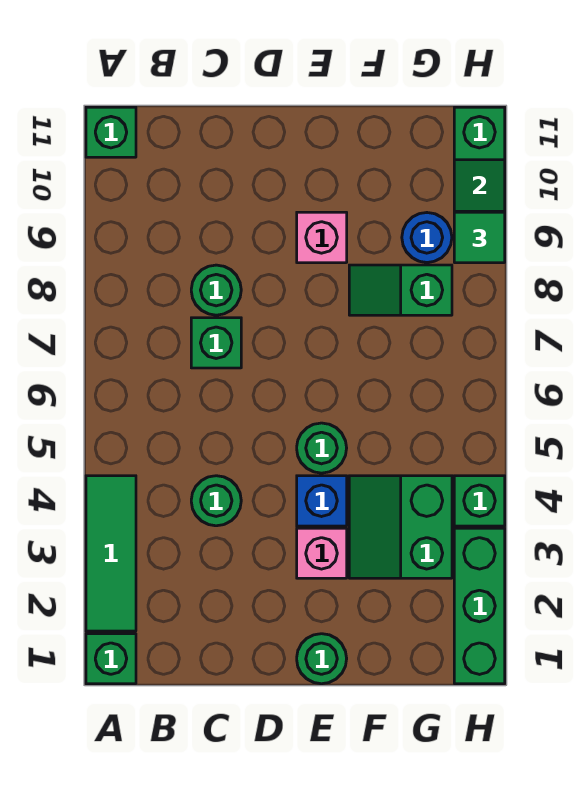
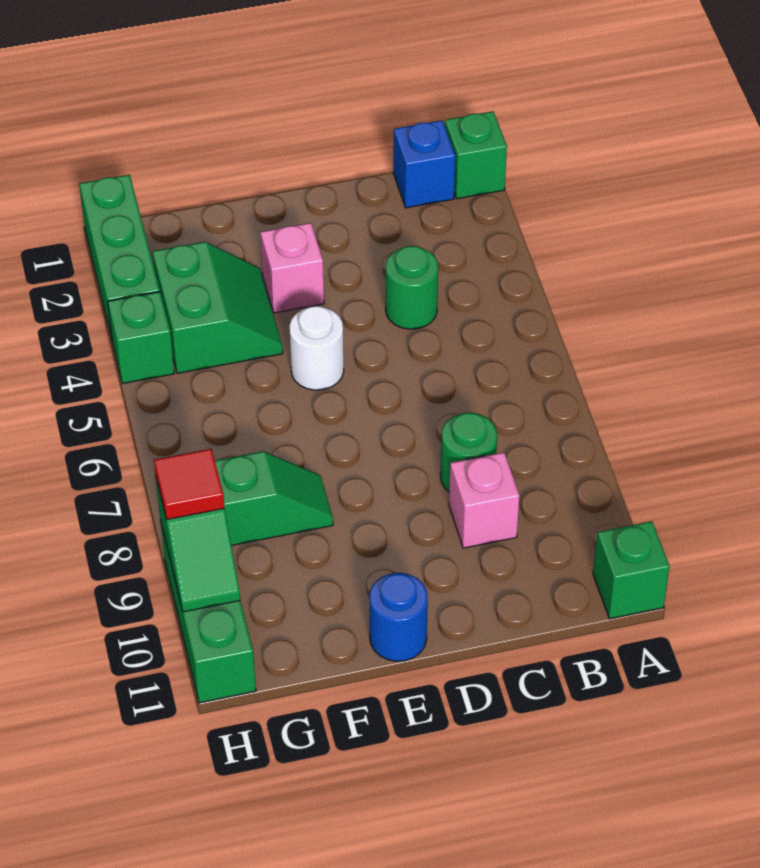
green 1x3 tile [86,476,136,631] -> none
green 1x1 brick [191,318,241,368] -> none
green 1x1 round brick [297,634,347,684] -> none
blue 1x1 brick [297,476,347,526] -> blue 1x1 brick moved to [393,120,455,208]
green 1x1 round brick [297,423,347,473] -> white 1x1 round brick [289,306,344,390]
pink 1x1 brick [297,212,347,263] -> pink 1x1 brick moved to [449,452,520,548]
blue 1x1 round brick [402,213,452,263] -> blue 1x1 round brick moved to [370,573,428,661]
green 1x1 tile [454,212,505,263] -> red 1x1 tile [154,449,224,520]

